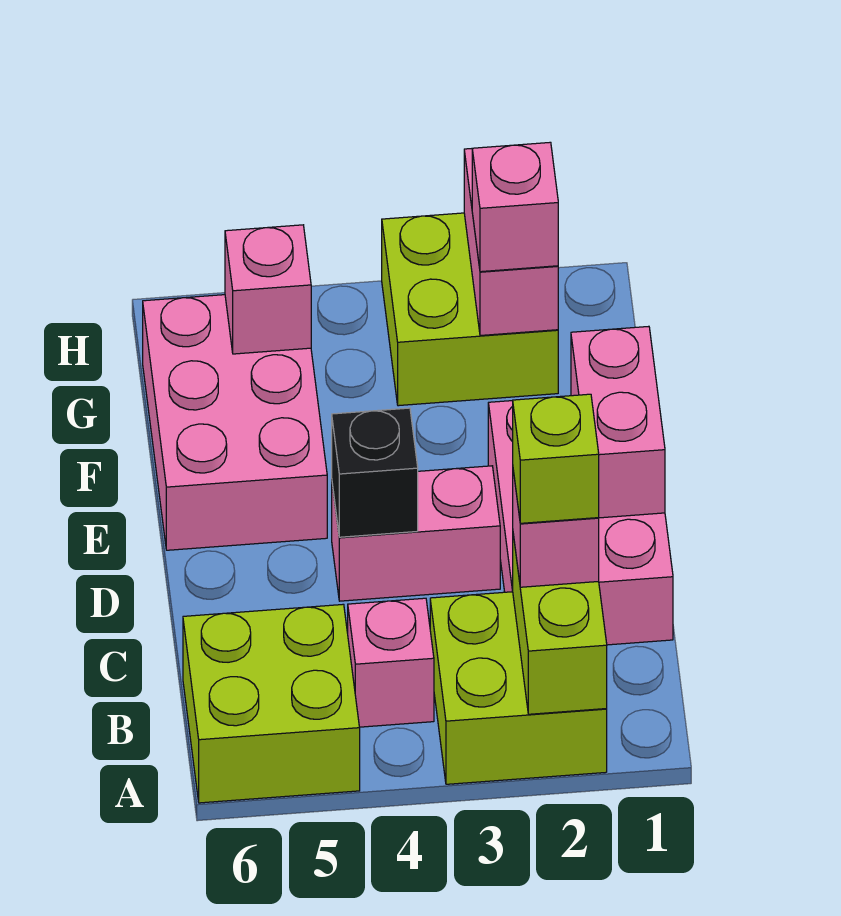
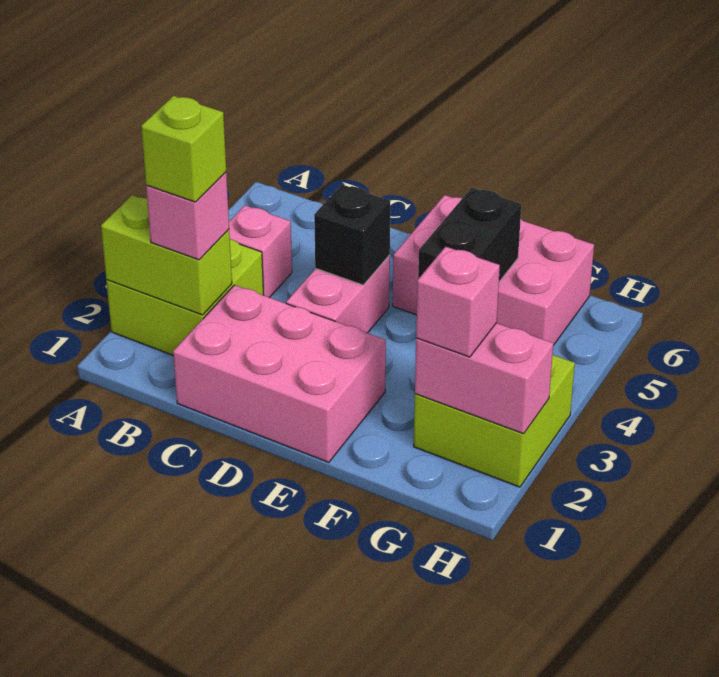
lime 2x2 brick [183,604,360,803] -> none
pink 1x2 brick [571,326,665,518] -> none
none -> black 1x2 brick [418,188,521,282]
pink 1x1 brick [225,225,311,354] -> none

